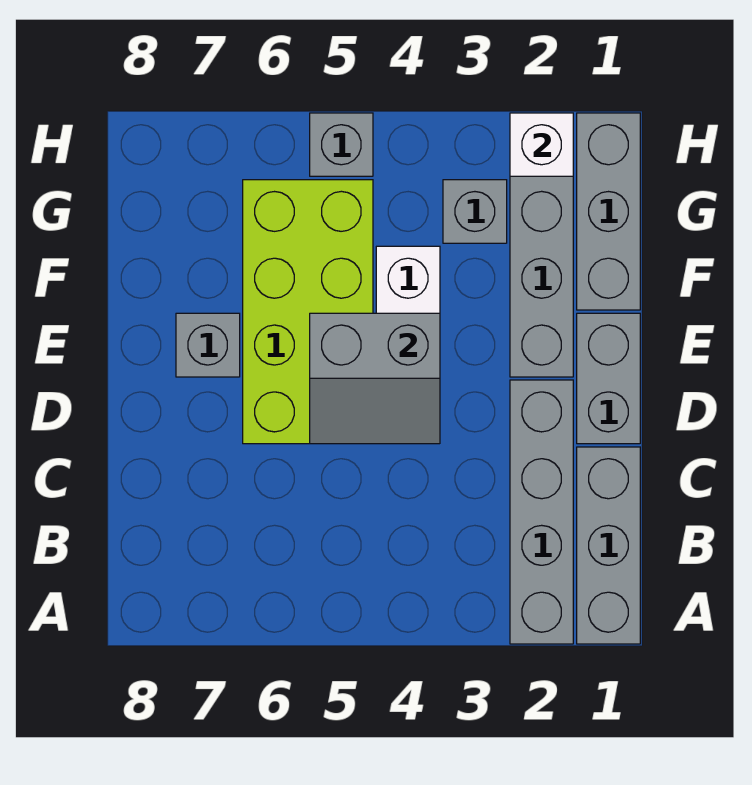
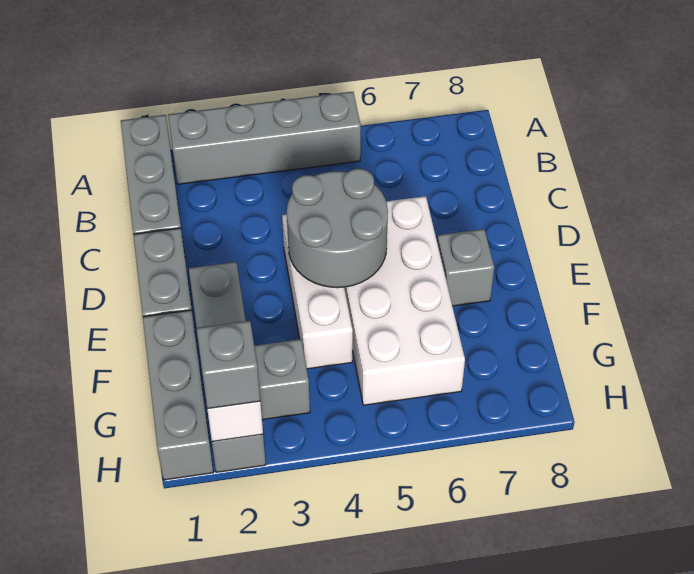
grey 1x4 brick [510,380,573,644] -> grey 1x4 brick turned to [168,92,361,184]
grey 2x2 slope [310,313,440,444] -> grey 2x2 round brick [287,169,388,288]
lime 2x4 brick [243,180,373,444] -> white 2x4 brick [344,196,465,405]
grey 1x1 brick [310,113,373,176] -> grey 1x1 brick moved to [196,321,260,409]

